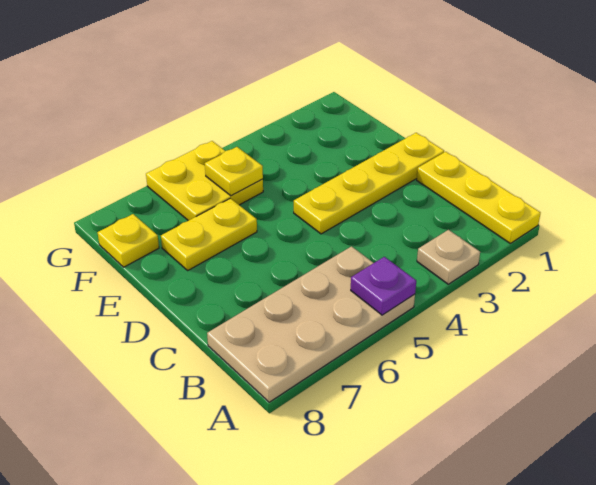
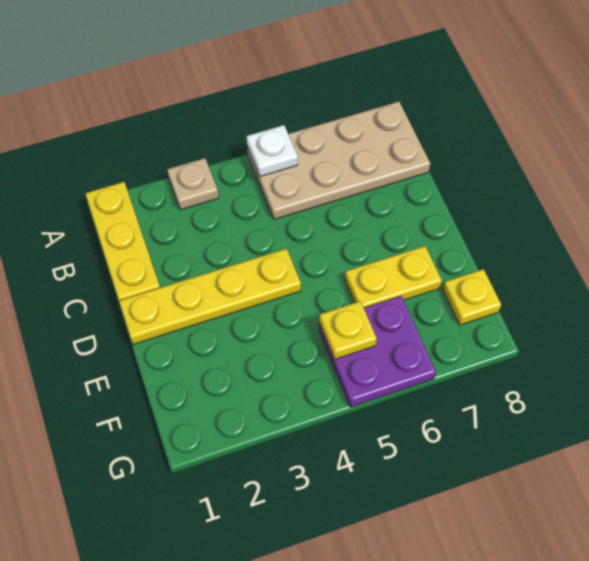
purple 1x1 plate [351,257,416,315] -> white 1x1 plate [246,125,298,177]
yellow 2x2 plate [146,141,263,221] -> purple 2x2 plate [319,296,436,407]

